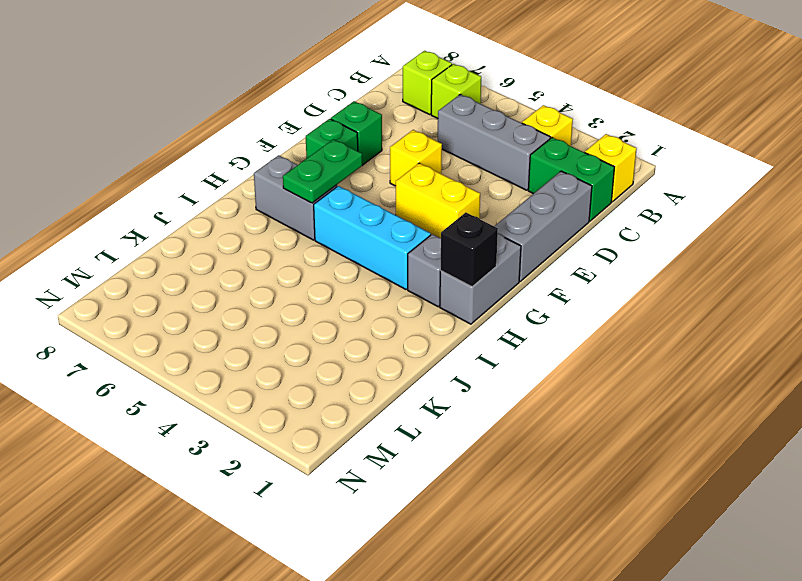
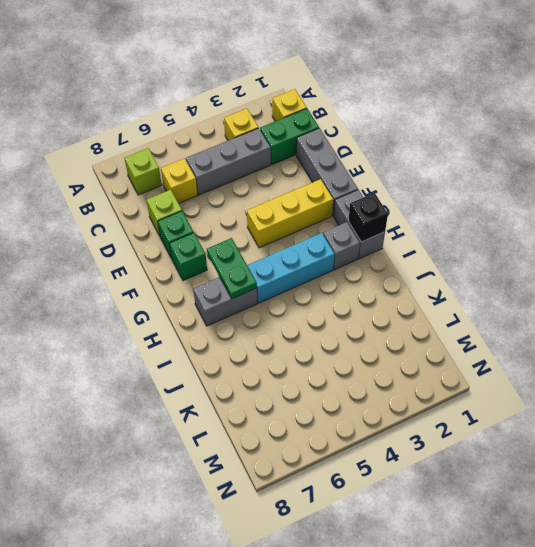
lime 1x1 brick [431,64,481,118] -> lime 1x1 brick moved to [147,190,182,236]
yellow 1x1 brick [390,130,442,186] -> yellow 1x1 brick moved to [161,158,198,204]
yellow 1x2 brick [396,163,480,238] -> yellow 1x3 brick [247,179,333,248]

